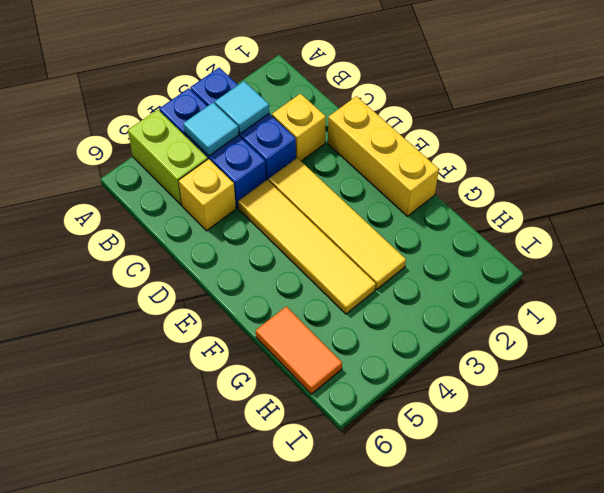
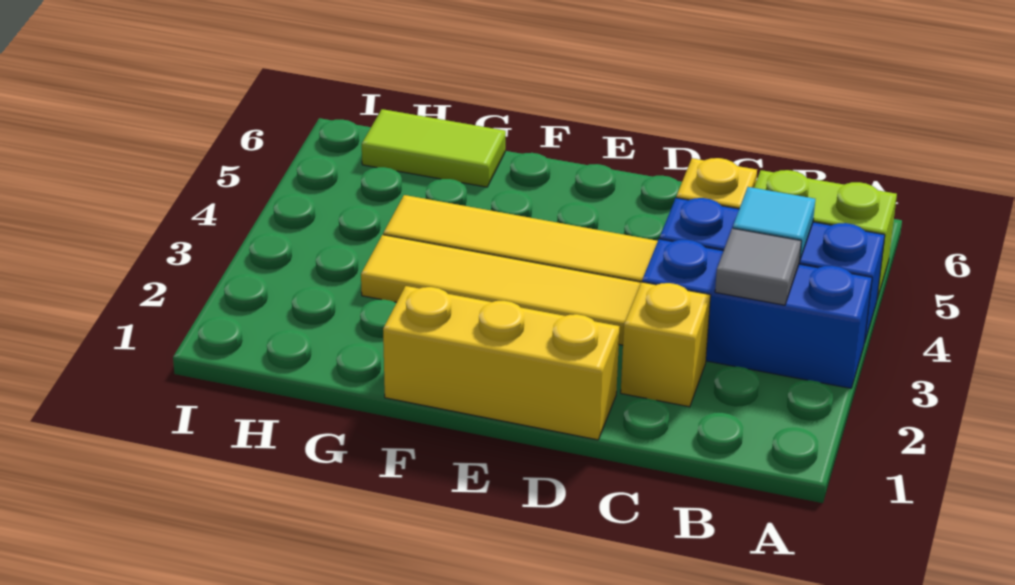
cyan 1x1 tile [215,81,269,134] -> grey 1x1 tile [715,228,801,305]
orange 1x2 tile [256,306,342,394] -> lime 1x2 tile [362,109,506,187]

